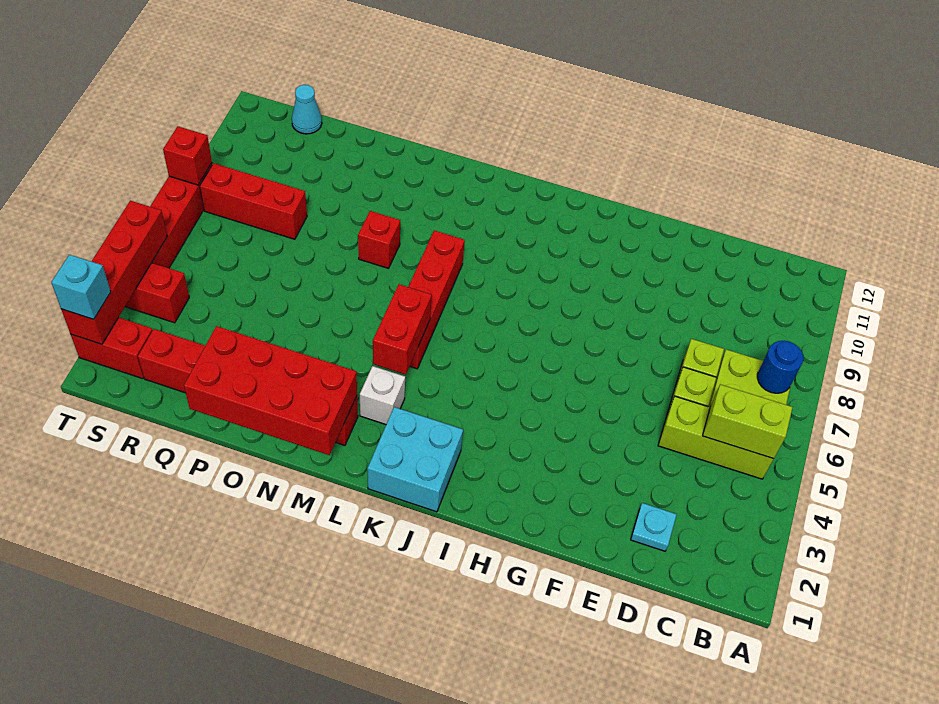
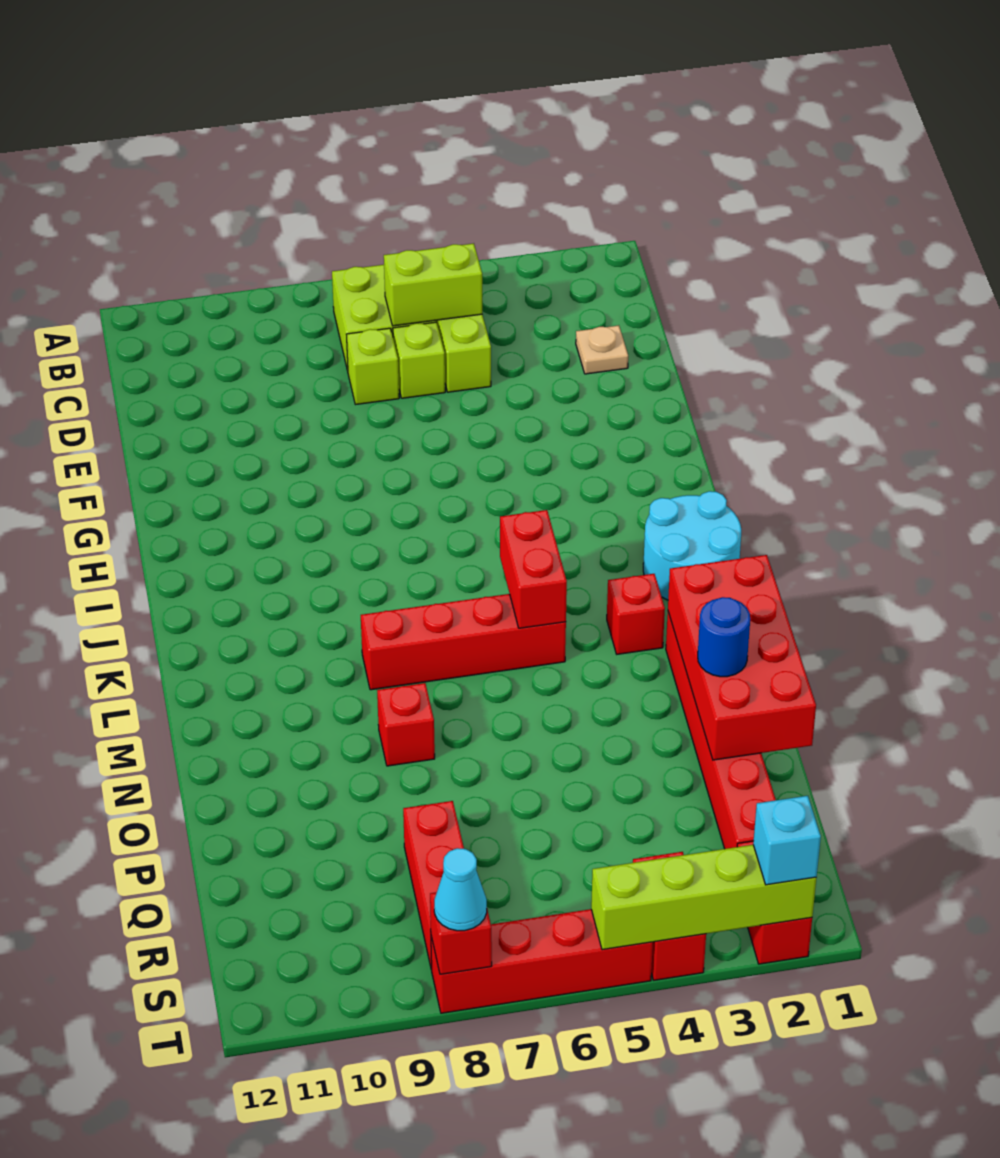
lime 1x2 brick [703,384,793,459] -> lime 1x2 brick turned to [384,243,482,326]
blue 1x1 round brick [757,341,803,393] -> blue 1x1 round brick moved to [698,597,750,677]
cyan 1x1 plate [631,503,677,551] -> tan 1x1 plate [576,325,628,374]
cyan 2x2 brick [367,407,463,512] -> cyan 2x2 round brick [643,491,741,600]
white 1x1 brick [360,366,405,424] -> red 1x1 brick [607,574,665,654]
red 1x2 brick [373,284,432,375] -> red 1x2 brick turned to [500,510,567,628]
cyan 1x1 cone [292,85,322,134] -> cyan 1x1 cone moved to [434,848,487,931]
red 1x4 brick [61,201,167,344] -> lime 1x4 brick [591,845,816,950]

